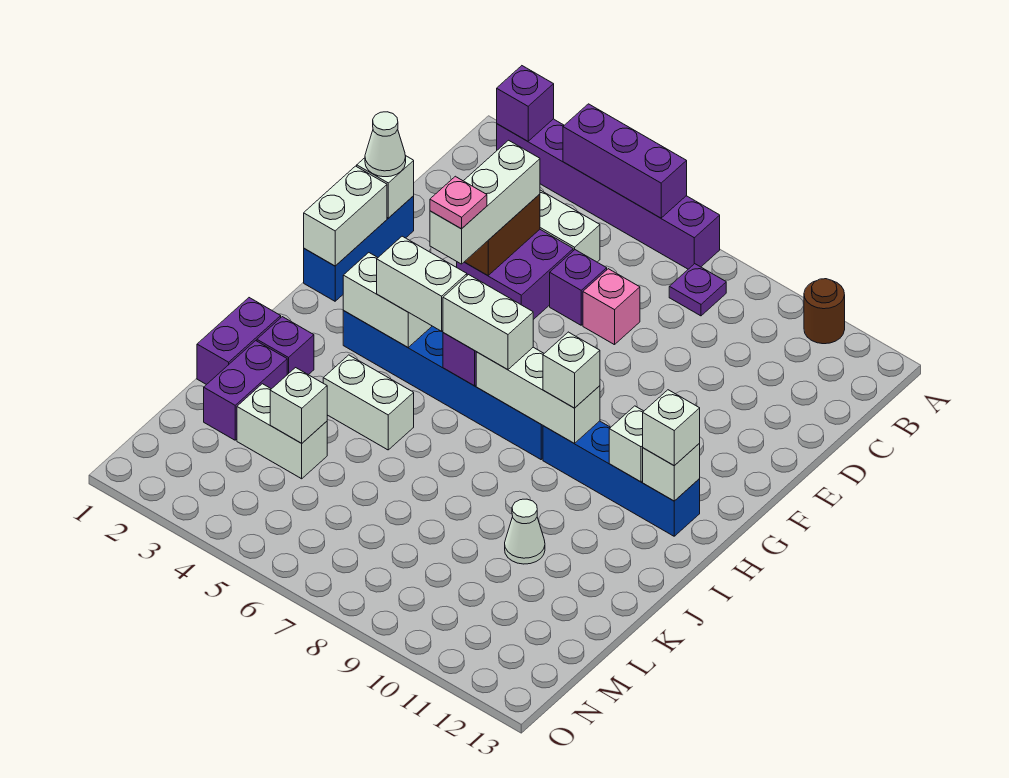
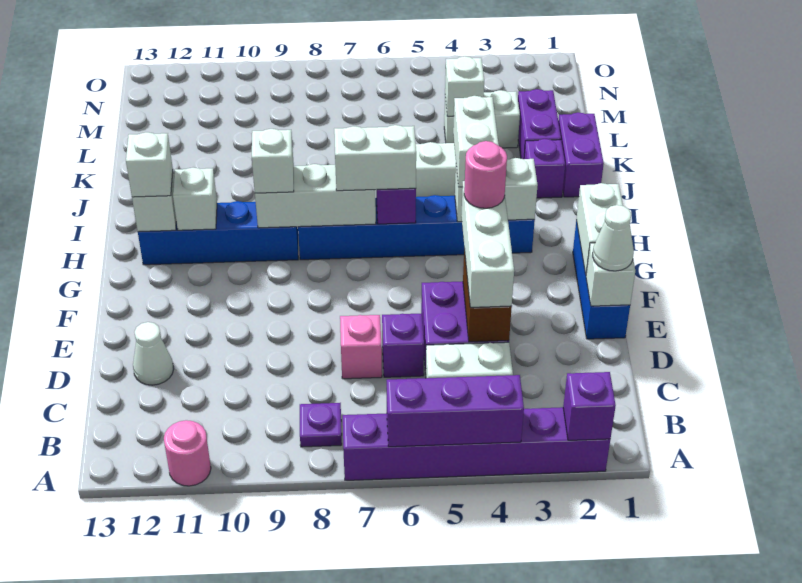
brown 1x1 round brick [804,279,845,344] -> pink 1x1 round brick [164,420,211,486]
pink 1x1 plate [430,176,487,229] -> pink 1x1 round brick [464,141,507,208]
white 1x2 brick [377,236,467,331] -> white 1x2 brick turned to [453,96,499,187]
white 1x1 cone [505,499,545,564] -> white 1x1 cone moved to [133,322,174,385]

